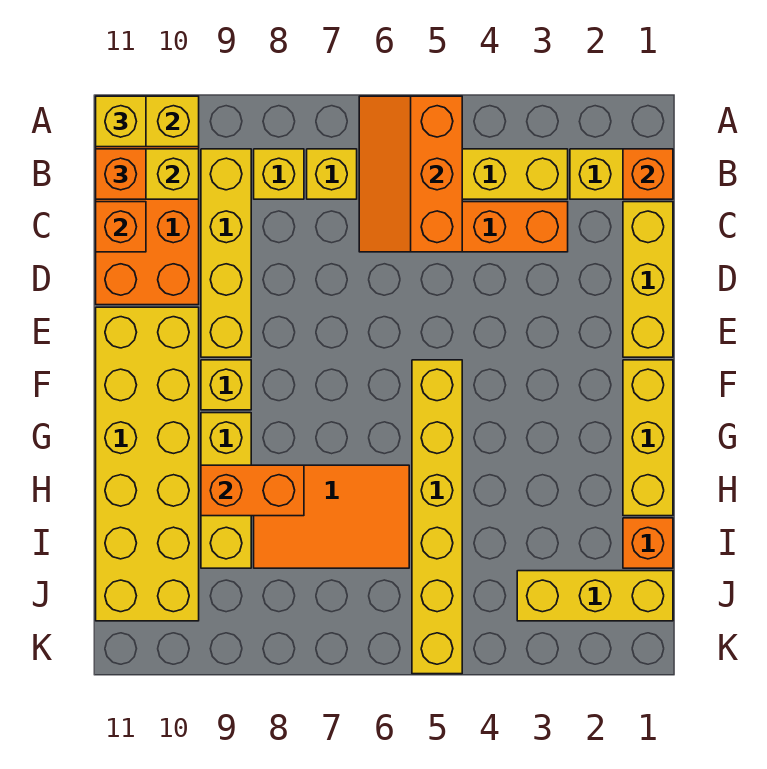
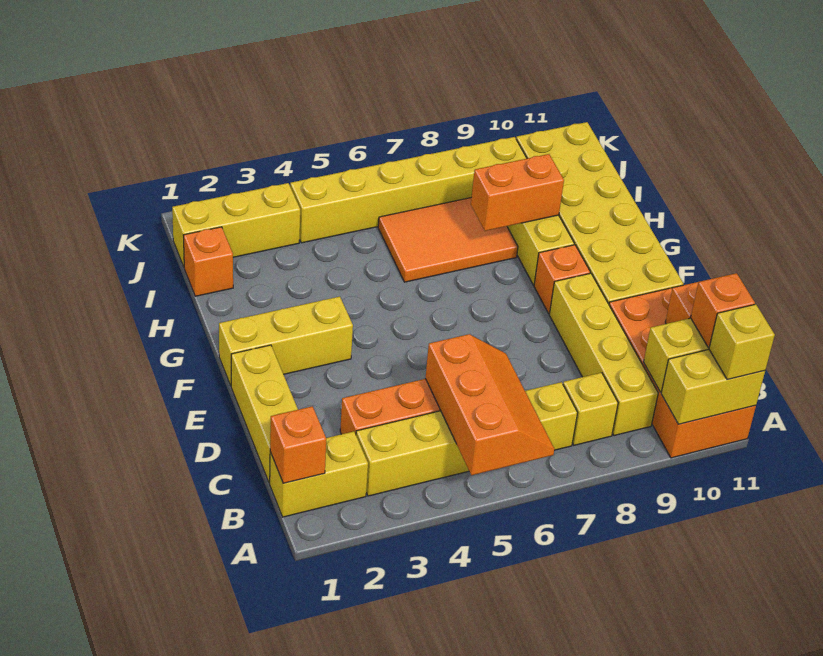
yellow 1x3 brick [623,360,673,516] -> yellow 1x3 brick turned to [219,296,353,385]
yellow 1x6 brick [412,360,462,674] -> yellow 1x6 brick turned to [290,137,527,243]
yellow 1x1 brick [201,360,251,410] -> orange 1x1 brick [534,245,590,314]

